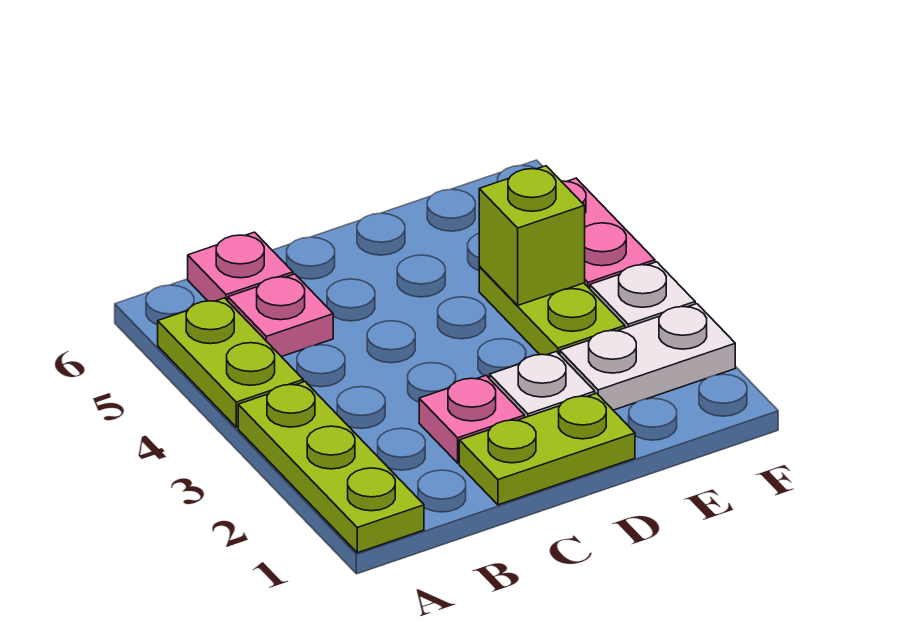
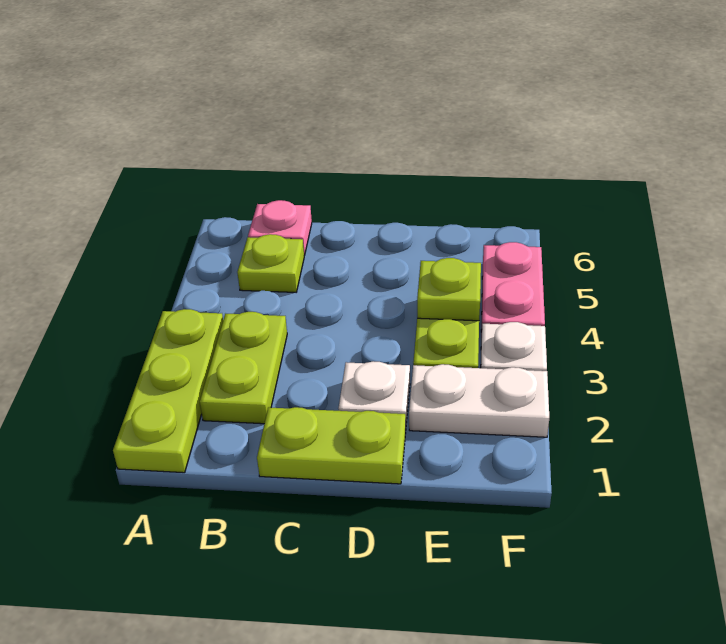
lime 1x2 plate [158,298,303,427] -> lime 1x2 plate moved to [200,312,287,424]
pink 1x1 plate [228,274,333,357] -> lime 1x1 plate [237,234,304,292]
pink 1x1 plate [419,376,525,463] -> none
lime 1x1 brick [479,166,585,305] -> lime 1x1 plate [417,258,481,321]

